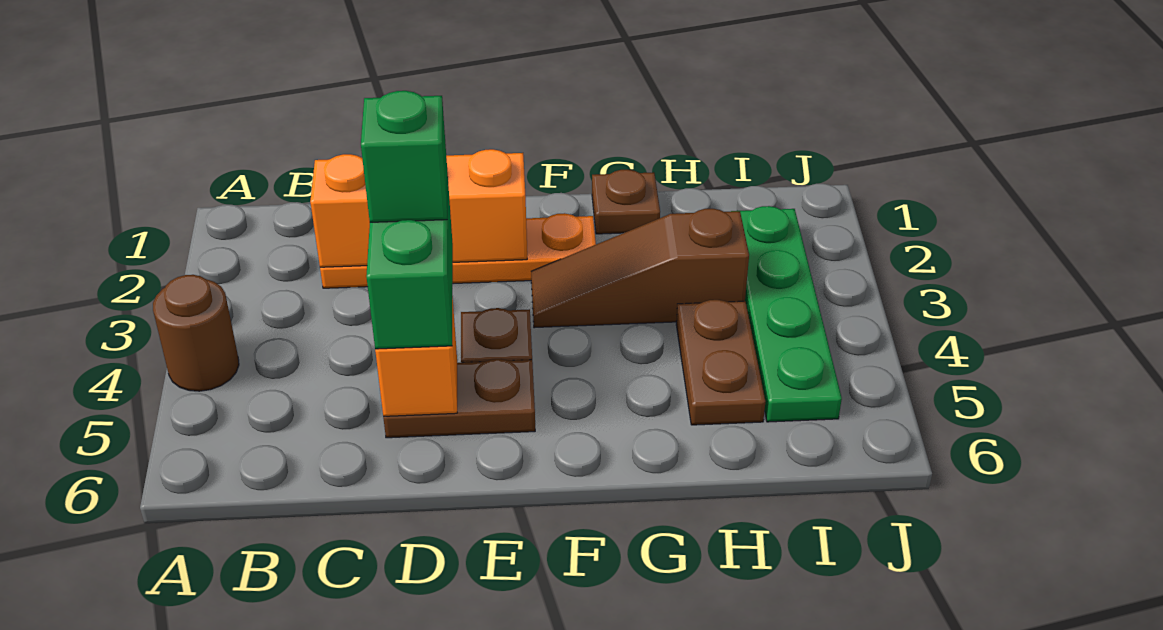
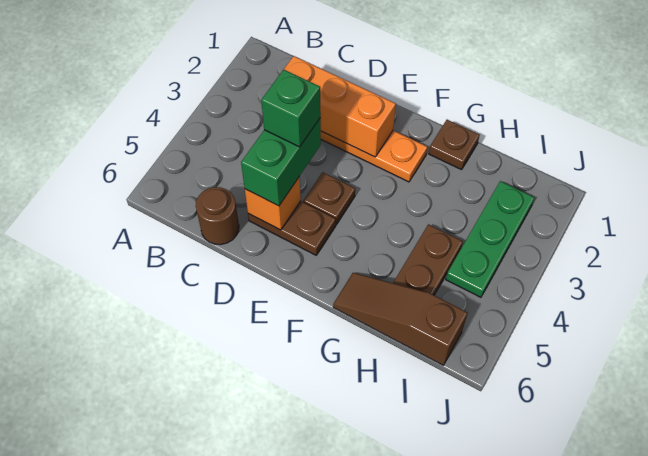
brown 1x1 round brick [153,275,239,391] -> brown 1x1 round brick moved to [196,187,239,245]
brown 1x3 slope [531,209,749,328] -> brown 1x3 slope moved to [333,273,467,365]
green 1x4 plate [740,206,842,422] -> green 1x3 plate [446,181,535,297]

